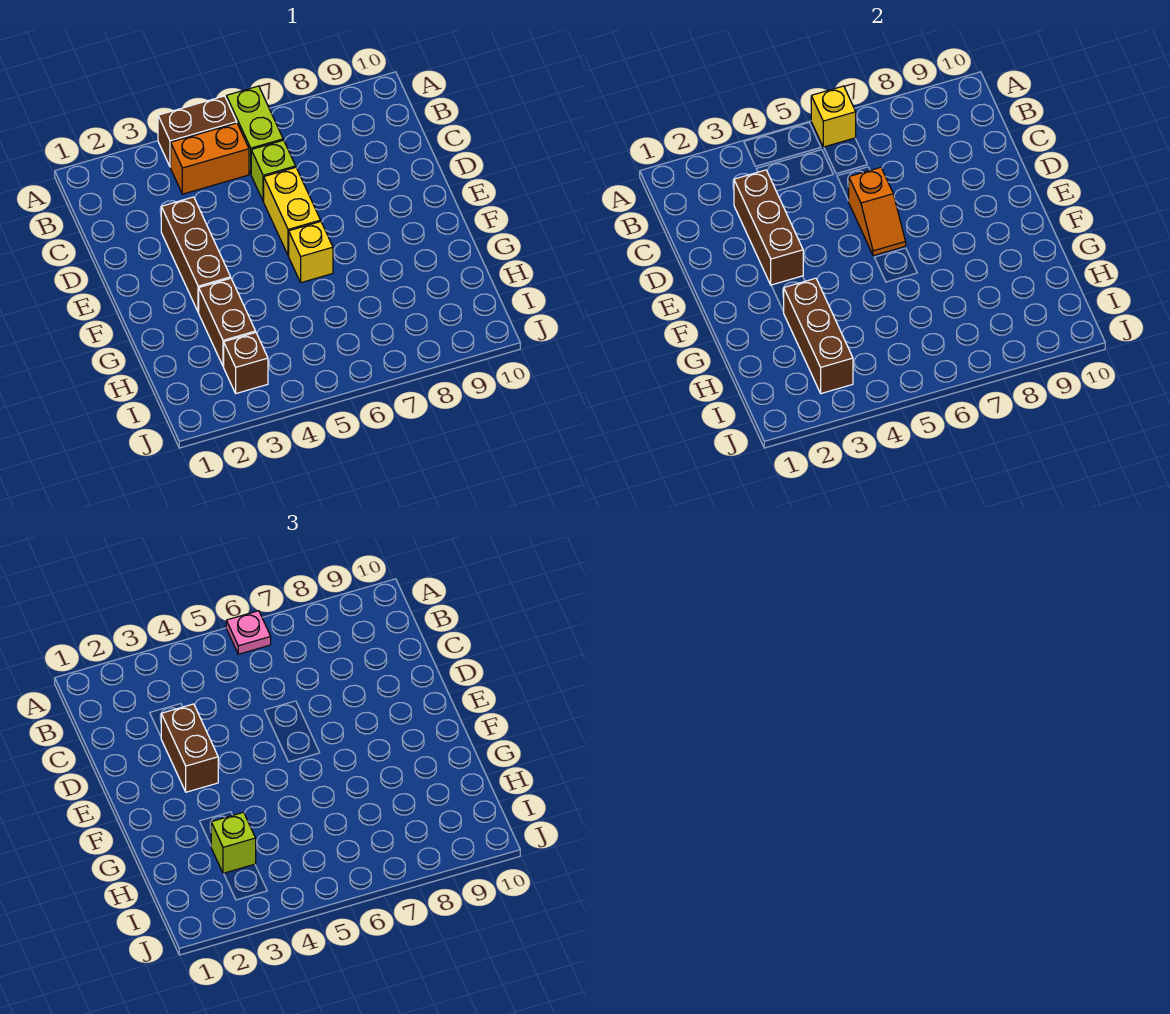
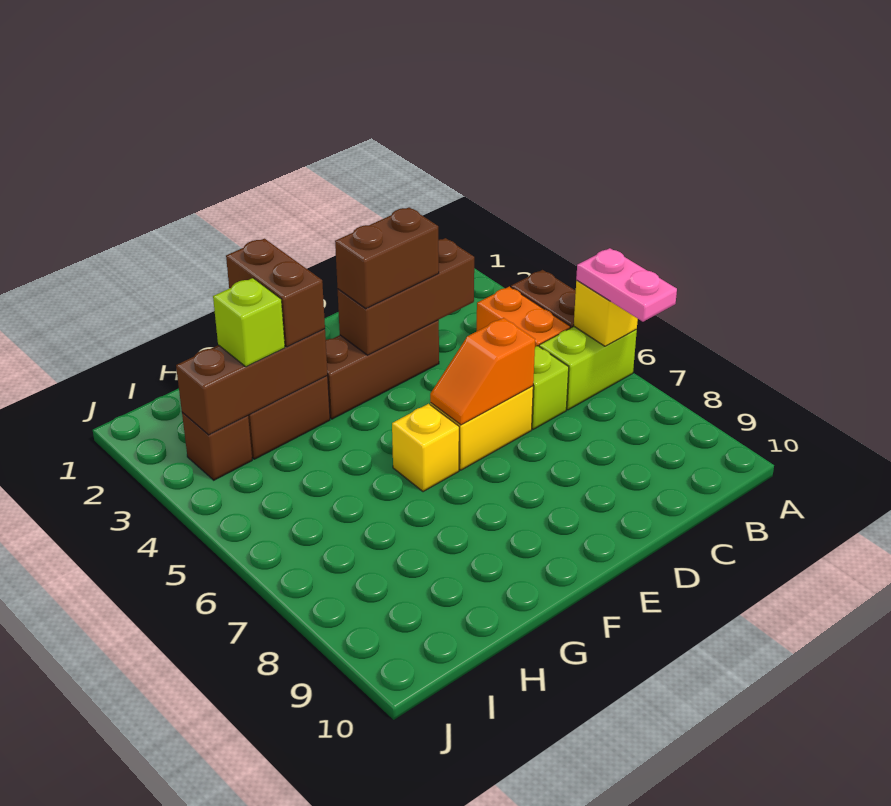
pink 1x1 plate [226,611,271,654] -> pink 1x2 plate [576,248,677,322]
none -> brown 1x2 brick [226,239,325,347]

